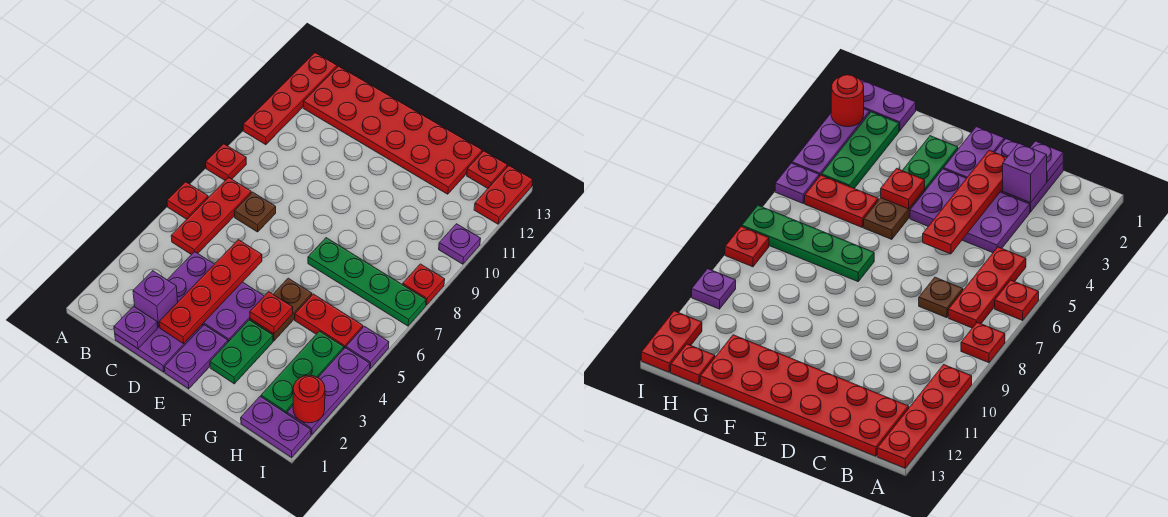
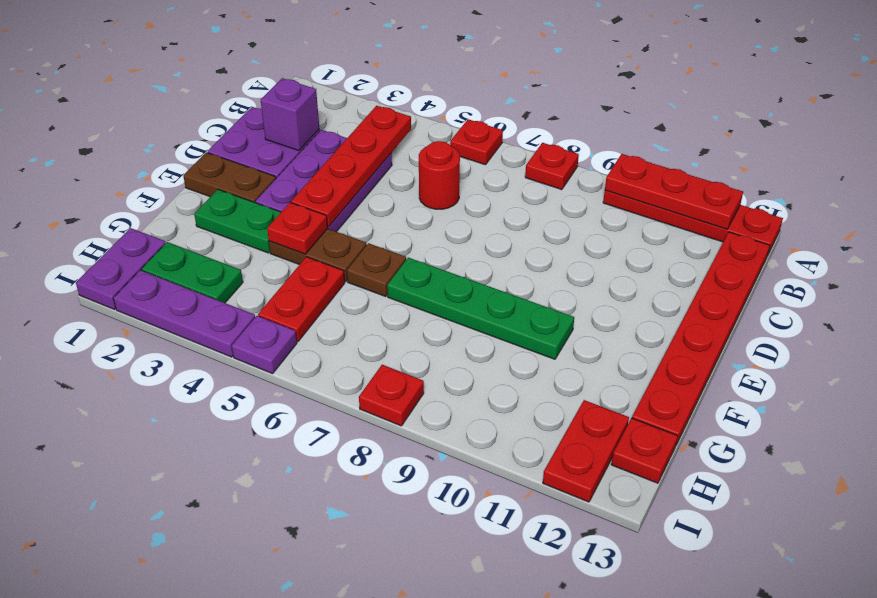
red 1x3 plate [171,177,251,255] -> red 1x3 plate moved to [605,154,743,229]
red 2x6 plate [303,66,483,194] -> red 1x6 plate [632,232,770,445]
purple 1x1 plate [114,306,158,349] -> none
brown 1x1 plate [234,192,276,232] -> brown 1x1 plate moved to [347,243,406,296]
red 1x4 plate [159,240,262,344] -> red 1x4 plate turned to [291,106,411,227]
purple 1x2 plate [164,325,228,389] -> brown 1x2 plate [183,152,276,202]
green 1x4 plate [308,238,426,326] -> green 1x4 plate turned to [387,258,574,359]
green 1x3 plate [261,331,344,414] -> green 1x2 plate [142,242,243,303]
red 1x1 round brick [293,375,325,423] -> red 1x1 round brick moved to [419,141,460,209]
purple 1x1 plate [439,224,481,264] -> none
red 1x2 plate [474,166,533,224] -> red 1x2 plate turned to [543,400,629,502]

